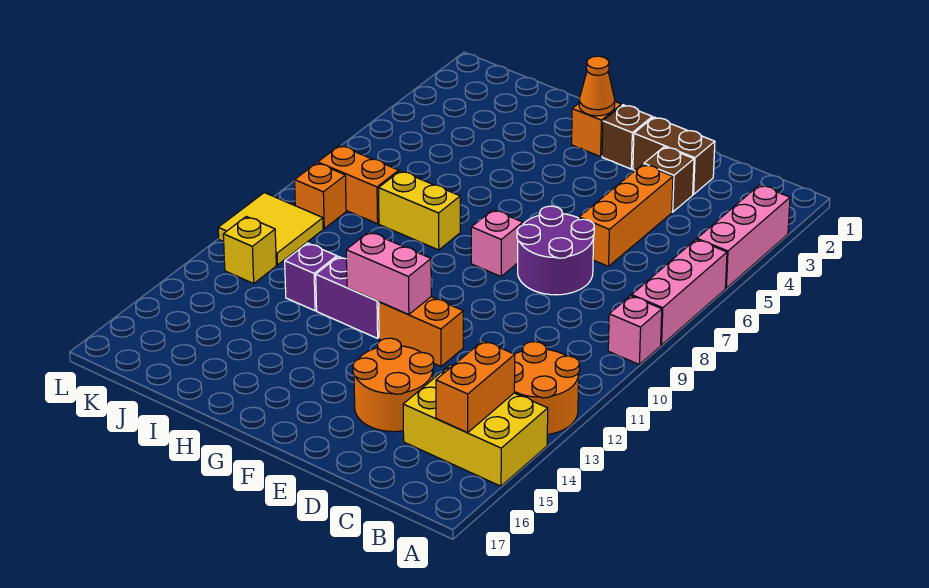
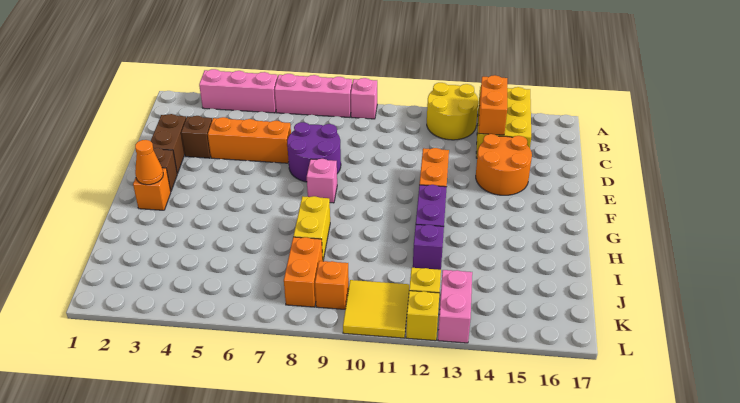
orange 2x2 round brick [514,342,580,435] -> yellow 2x2 round brick [427,83,478,140]
orange 1x2 brick [436,341,515,432] -> orange 1x2 brick turned to [479,75,507,135]
pink 1x2 brick [346,232,431,315] -> pink 1x2 brick moved to [438,270,472,343]
none -> yellow 1x1 brick [406,291,439,341]

